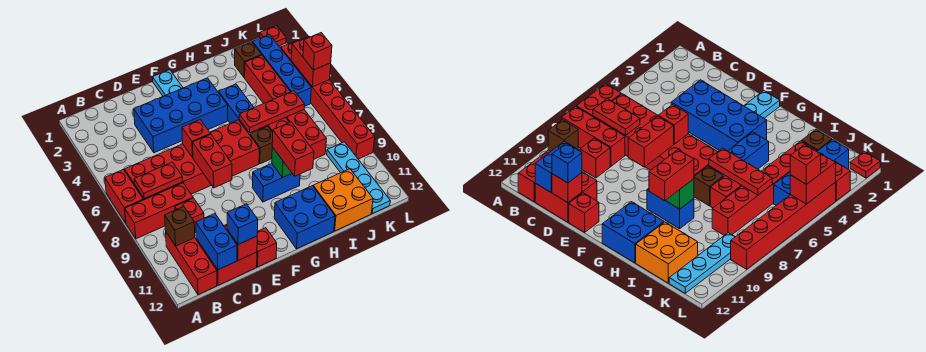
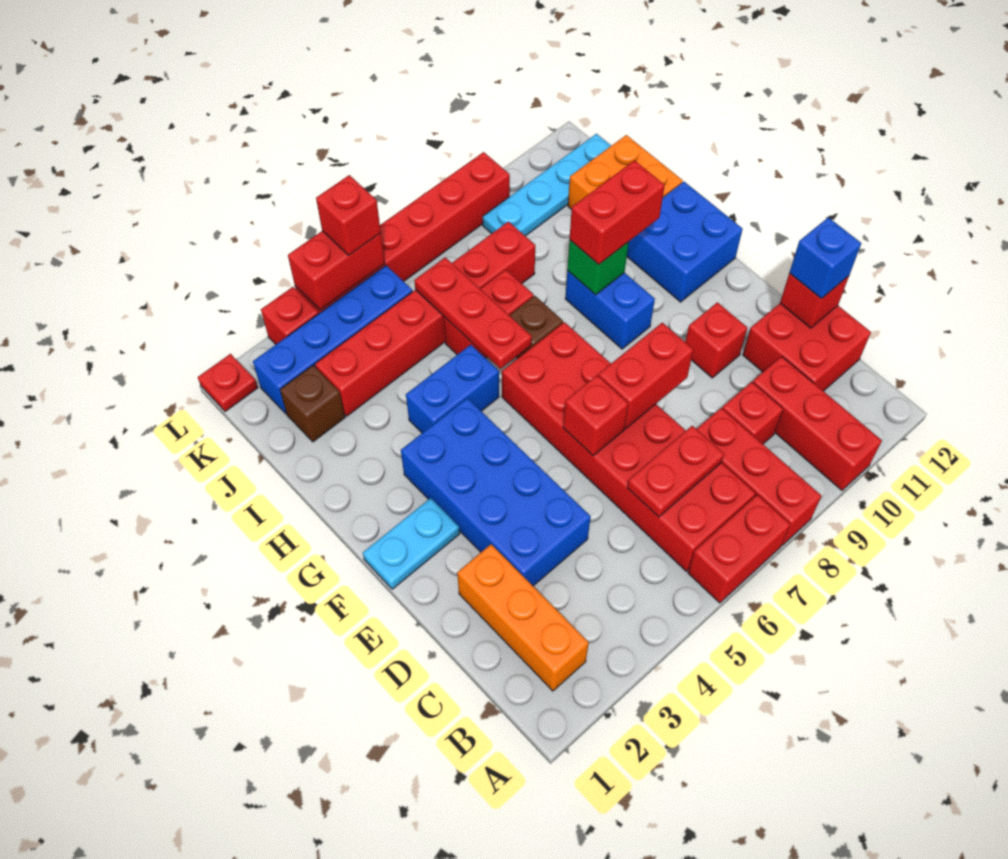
none -> orange 1x3 brick [457,544,589,691]
red 1x2 plate [134,162,183,199] -> red 1x2 plate turned to [627,426,724,517]
red 1x3 brick [166,233,217,295] -> red 1x3 brick turned to [753,356,882,490]
brown 1x1 brick [165,206,195,246] -> none
blue 1x2 brick [196,214,237,270] -> none
red 1x1 brick [257,228,277,267] -> red 1x1 brick moved to [685,302,747,378]

